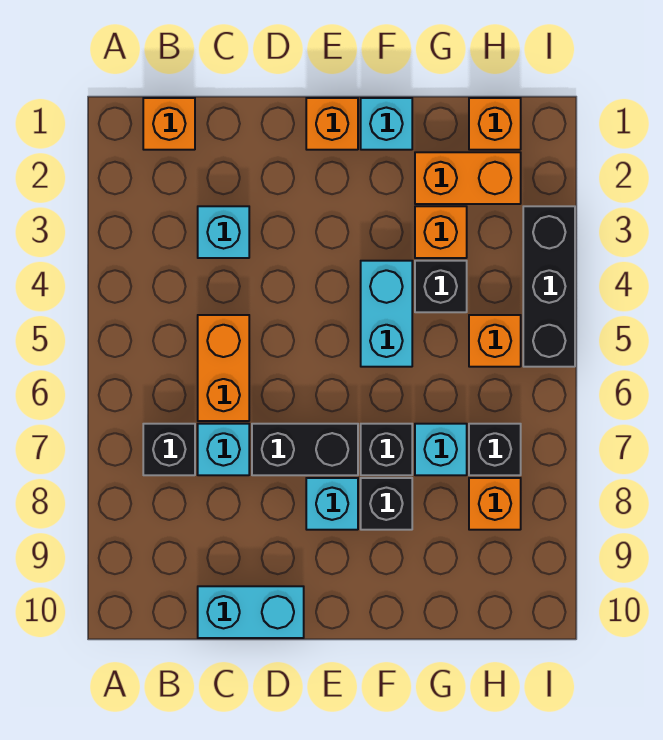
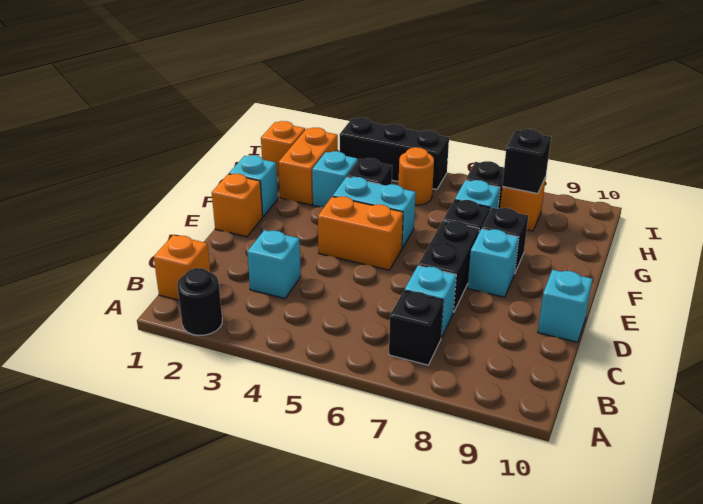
none -> black 1x1 round brick [177,268,222,335]
orange 1x2 brick [198,315,249,421] -> orange 1x2 brick moved to [318,196,403,270]
cyan 1x2 brick [198,586,304,638] -> cyan 1x1 brick [538,270,592,342]
orange 1x1 brick [415,206,467,258] -> cyan 1x1 brick [312,151,358,207]
orange 1x1 brick [469,315,521,367] -> orange 1x1 round brick [398,147,434,205]
none -> black 1x1 brick [502,129,551,194]

